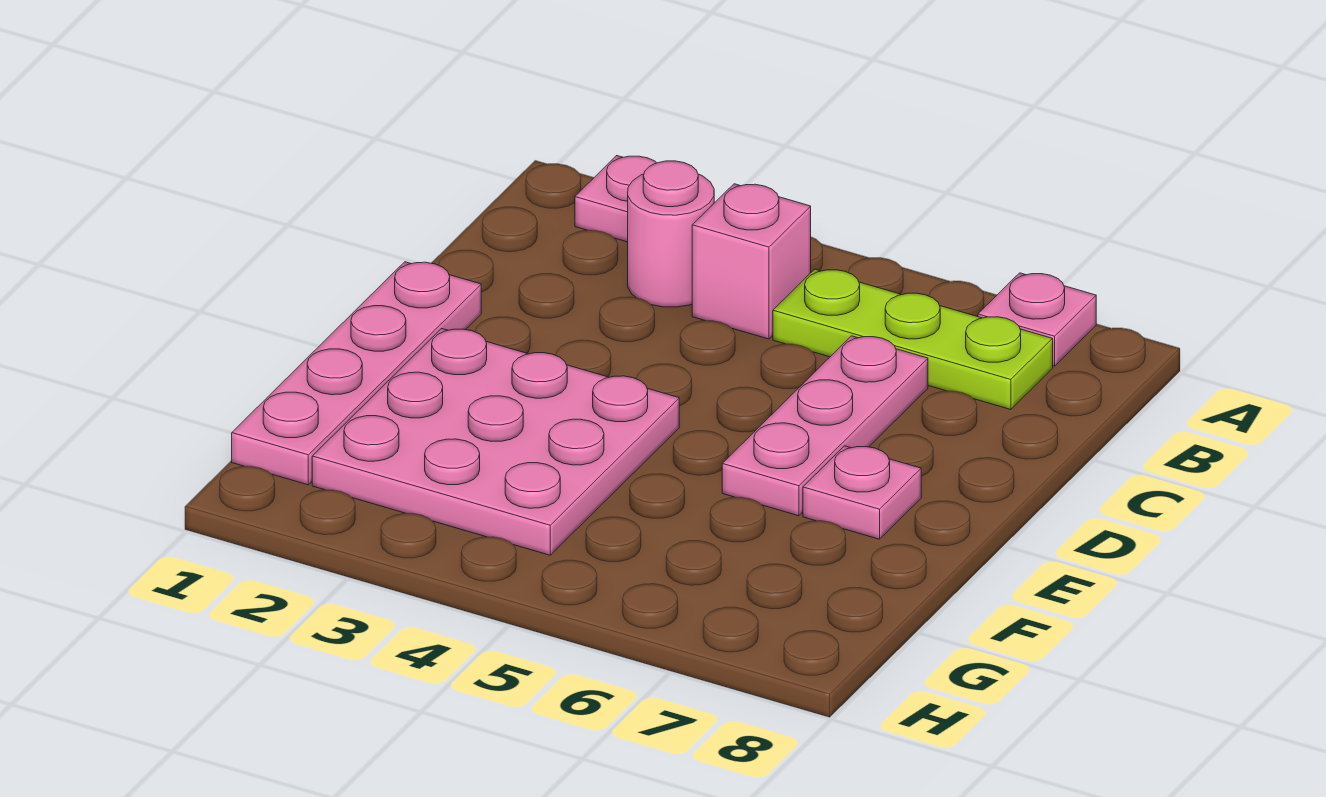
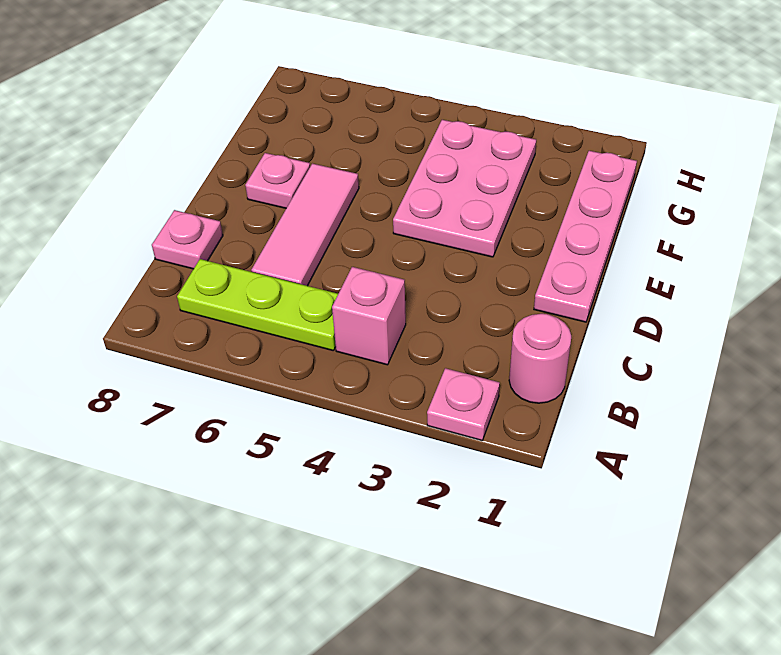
pink 1x1 plate [978,273,1096,366] -> pink 1x1 plate moved to [152,210,223,269]
pink 1x1 round brick [628,161,714,307] -> pink 1x1 round brick moved to [509,314,571,403]
pink 1x3 plate [722,336,928,516] -> pink 1x3 tile [251,164,359,286]
pink 3x3 plate [312,329,679,555] -> pink 2x3 plate [393,120,536,257]

